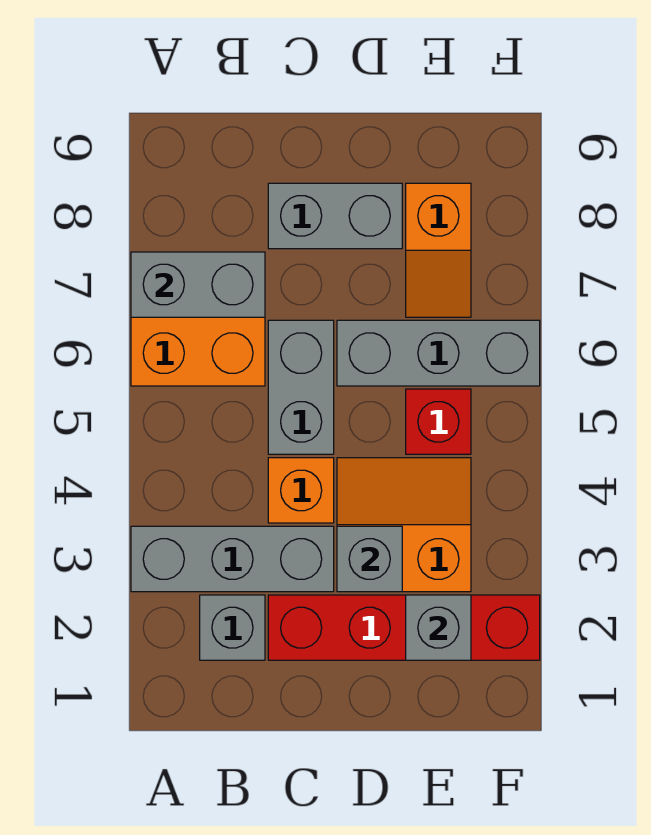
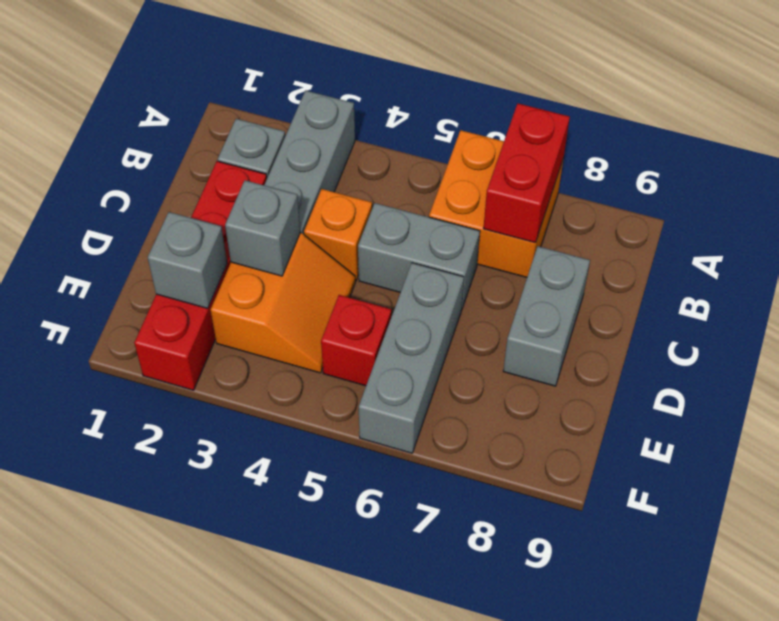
grey 1x2 brick [131,252,265,317] -> red 1x2 brick [483,104,570,243]
orange 1x2 slope [406,183,471,317] -> none

